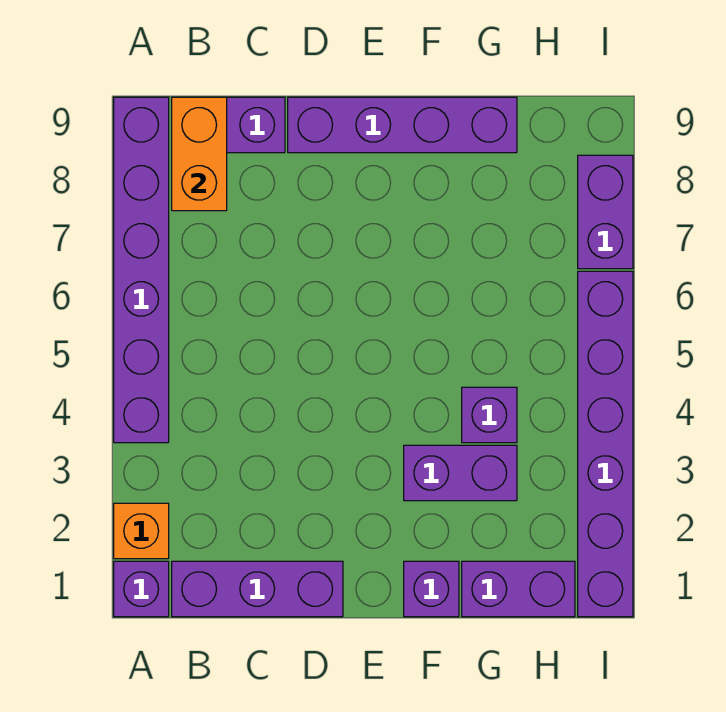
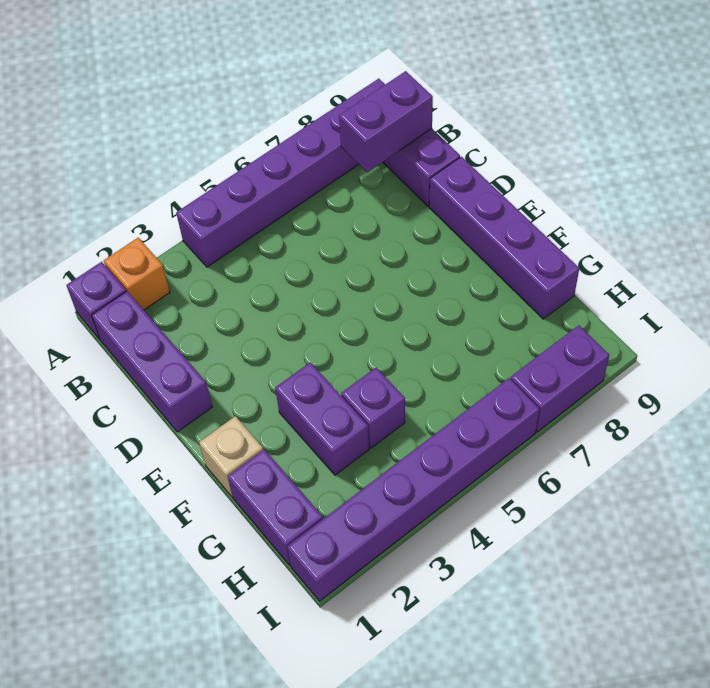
orange 1x2 brick [172,97,227,211] -> purple 1x2 brick [339,71,433,172]
purple 1x1 brick [404,561,459,617] -> tan 1x1 brick [199,416,263,497]

